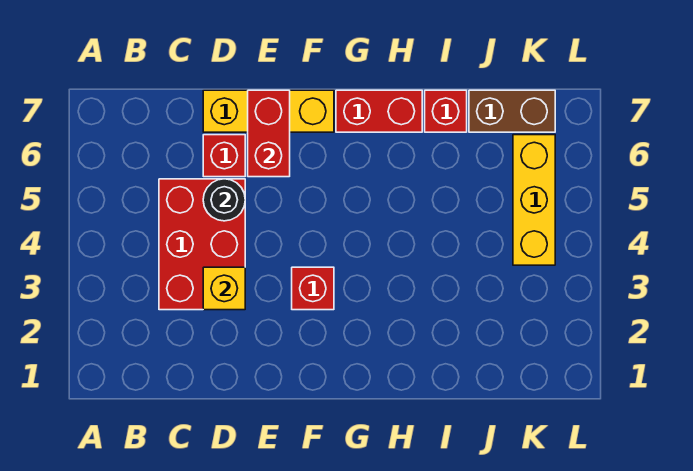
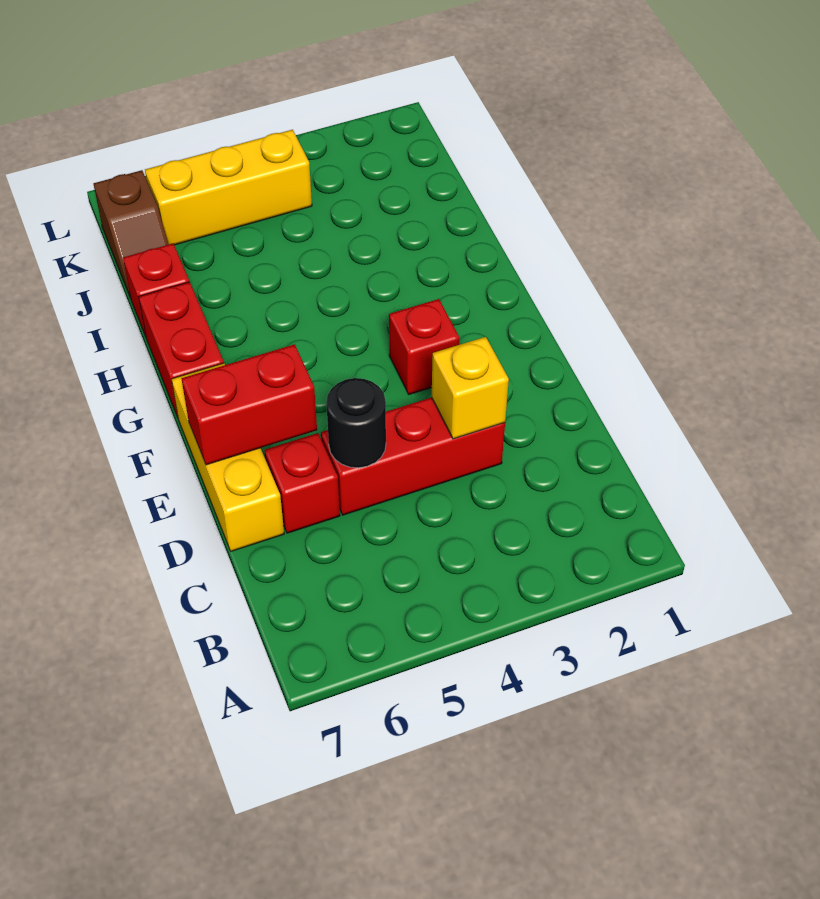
red 2x3 brick [159,179,245,310] -> red 1x3 brick [321,397,505,515]
brown 1x2 brick [469,90,555,132] -> brown 1x2 slope [94,170,169,298]

